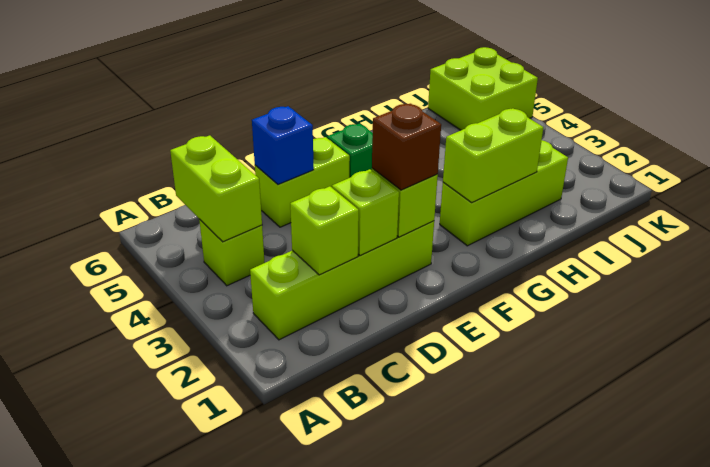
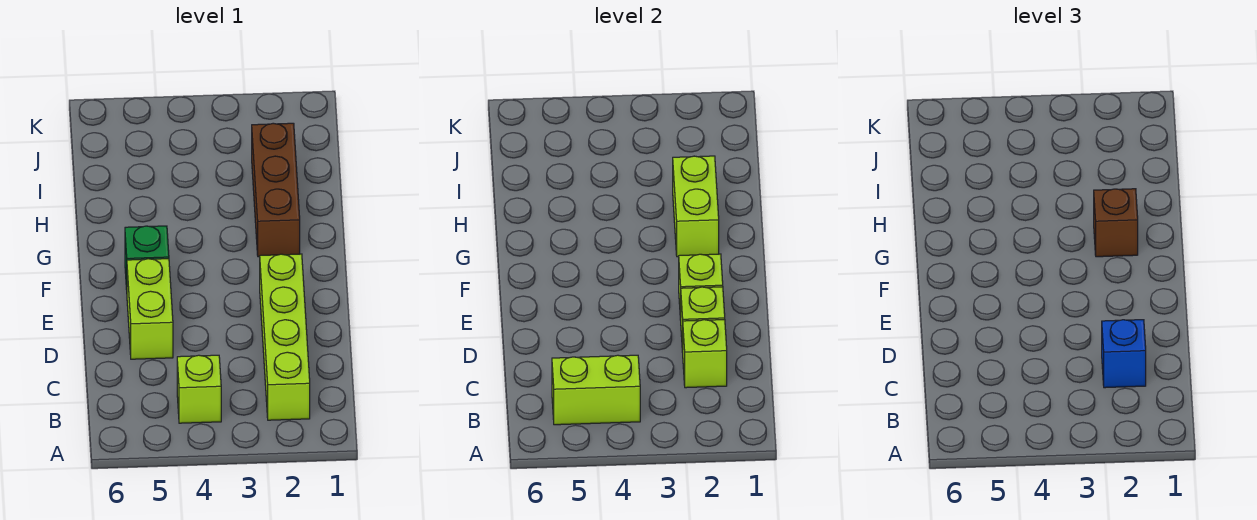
blue 1x1 brick [252,106,314,184] -> blue 1x1 brick moved to [1102,320,1146,388]
brown 1x1 brick [372,104,441,190] -> brown 1x1 brick moved to [1094,189,1138,257]
lime 1x3 brick [440,140,568,246] -> brown 1x3 brick [252,123,300,257]
lime 2x2 brick [428,47,538,130] -> none

